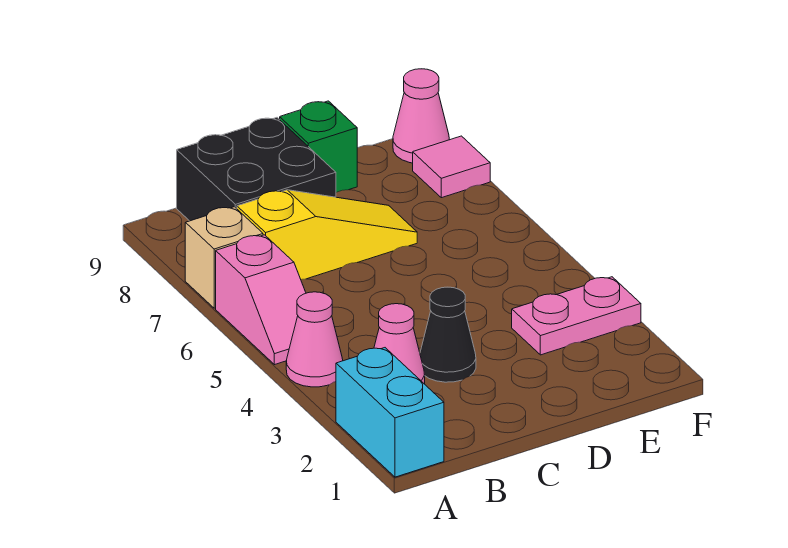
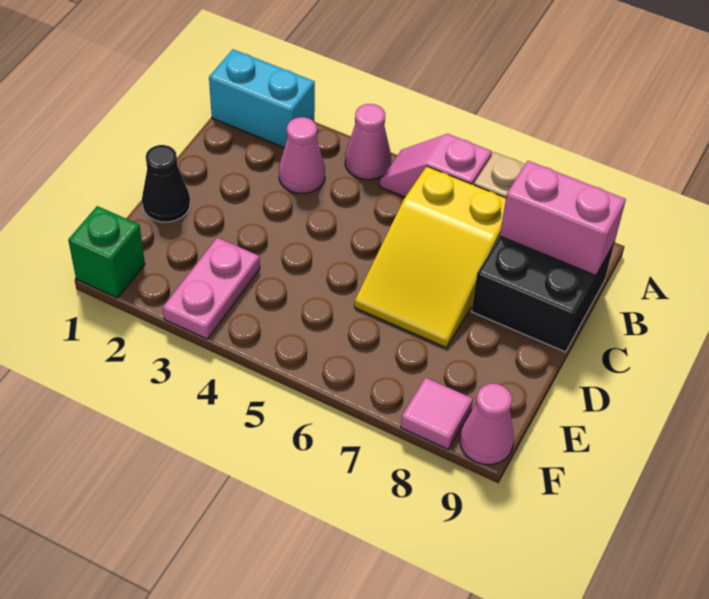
yellow 1x3 slope [237,190,417,280] -> yellow 2x3 slope [354,166,506,348]
none -> pink 1x2 brick [500,161,626,275]
black 1x1 cone [420,287,476,382] -> black 1x1 cone moved to [142,145,190,222]
green 1x1 brick [280,101,357,192] -> green 1x1 brick moved to [68,206,145,298]

